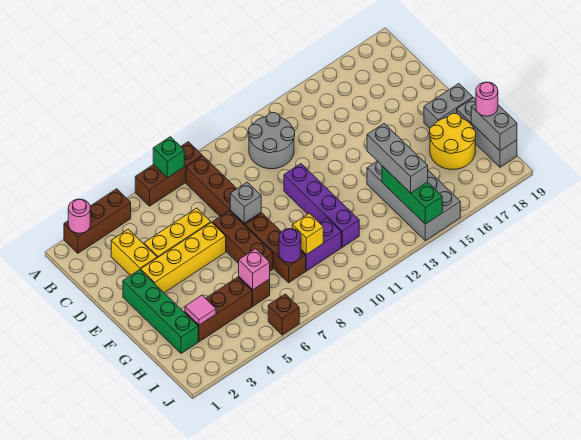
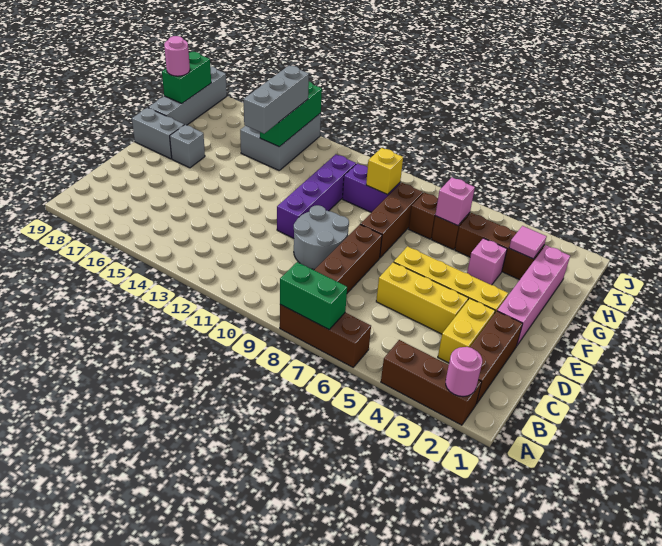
green 1x1 brick [153,137,184,178] -> green 1x2 brick [280,262,347,329]
grey 2x2 round brick [248,113,295,169] -> grey 2x2 round brick moved to [294,205,349,270]
green 1x4 brick [123,270,198,354] -> pink 1x4 brick [497,245,570,345]
brown 1x3 brick [212,211,273,271] -> brown 1x3 brick moved to [470,311,523,404]
grey 1x1 brick [230,182,261,223] -> grey 1x1 brick moved to [170,125,205,168]
none -> pink 1x1 brick [467,238,507,285]
grey 2x4 brick [367,161,460,241] -> grey 2x3 brick [240,113,321,170]
yellow 2x2 round brick [429,113,476,169] -> none
grey 1x3 brick [457,98,517,167] -> grey 1x4 brick [148,67,227,125]
purple 1x1 round brick [279,229,301,263] -> none
grey 1x2 brick [471,104,517,151] -> green 1x2 brick [162,52,211,103]
brown 1x1 brick [268,294,299,335] -> brown 1x1 brick moved to [409,193,438,239]

